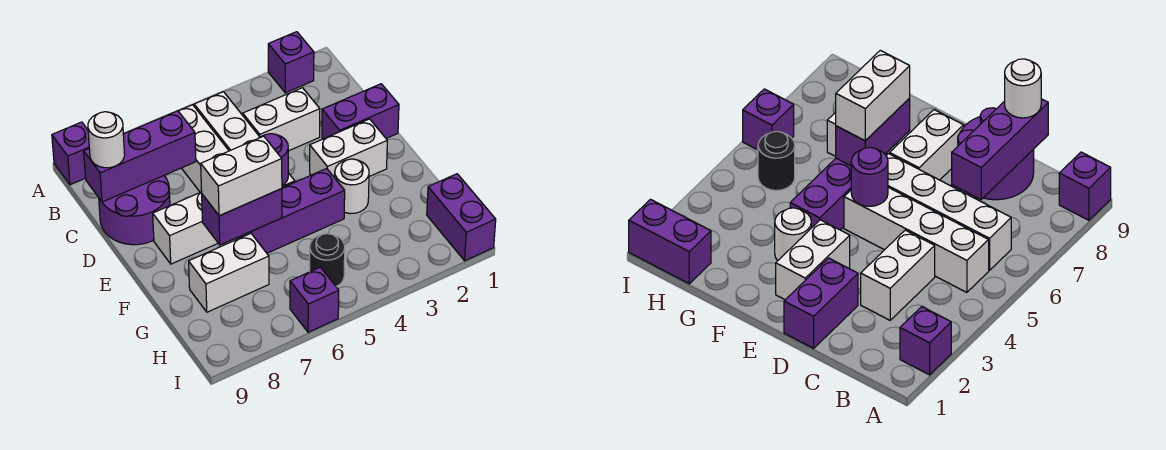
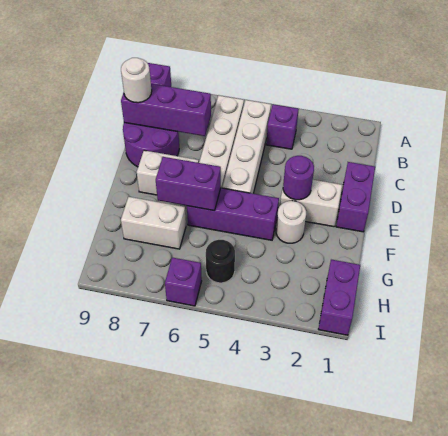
purple 1x1 brick [268,32,314,93] -> purple 1x1 brick moved to [266,104,299,149]
white 1x2 brick [243,88,320,151] -> none
purple 1x2 brick [322,84,399,139] -> purple 1x2 brick turned to [336,162,375,232]
purple 1x1 round brick [259,134,288,186] -> purple 1x1 round brick moved to [283,156,314,200]
white 1x2 brick [201,136,282,216] -> none

